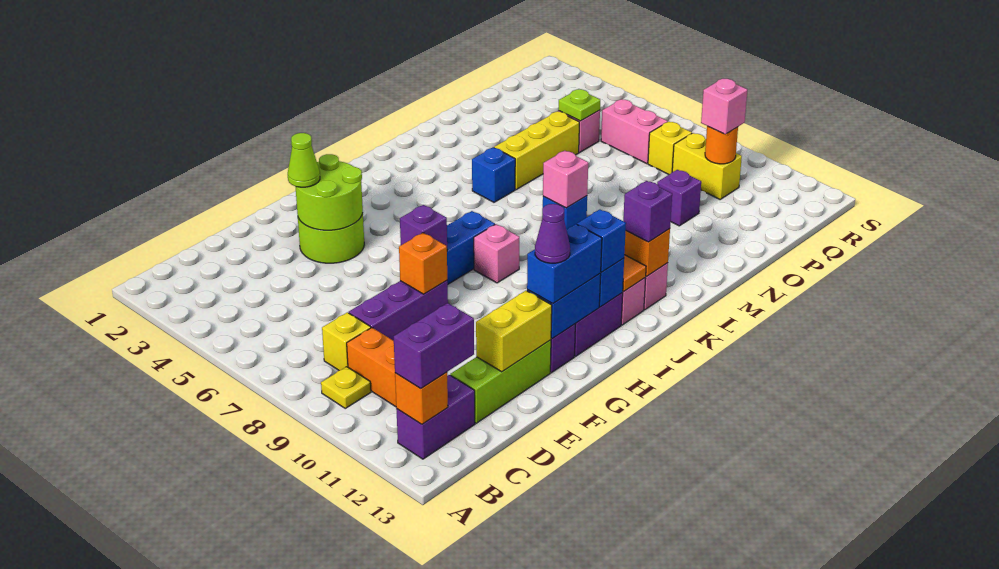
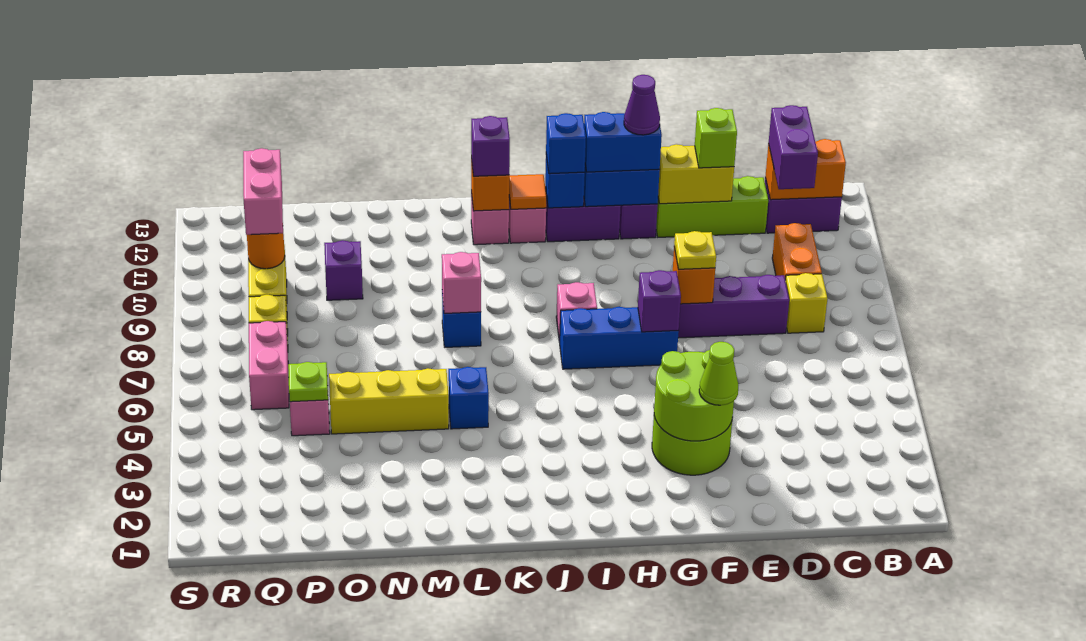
yellow 1x1 plate [321,367,371,408] -> yellow 1x1 plate moved to [674,231,716,269]
orange 1x1 brick [395,372,448,424] -> orange 1x2 brick [765,139,846,200]
purple 1x2 brick [394,303,474,388] -> purple 1x2 brick turned to [769,105,818,189]
none -> lime 1x1 brick [695,108,737,168]
pink 1x1 brick [701,79,747,134] -> pink 1x2 brick [243,148,283,235]

